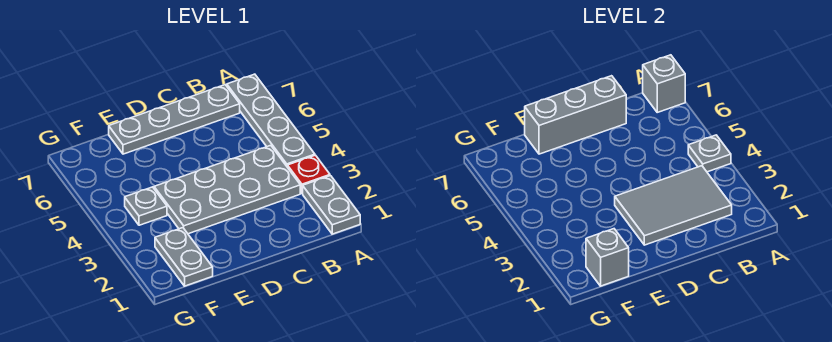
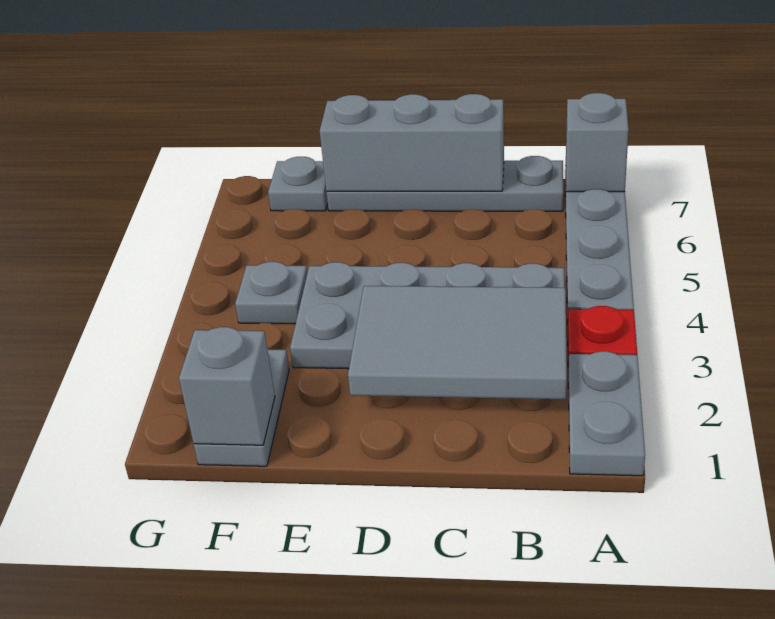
grey 1x1 plate [688,135,731,172] -> grey 1x1 plate moved to [268,157,328,211]

